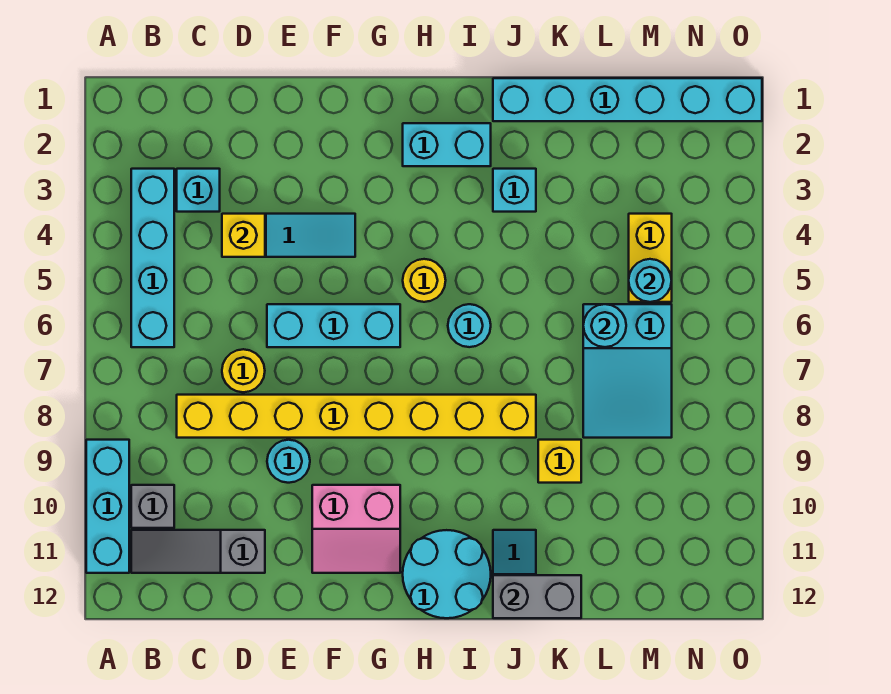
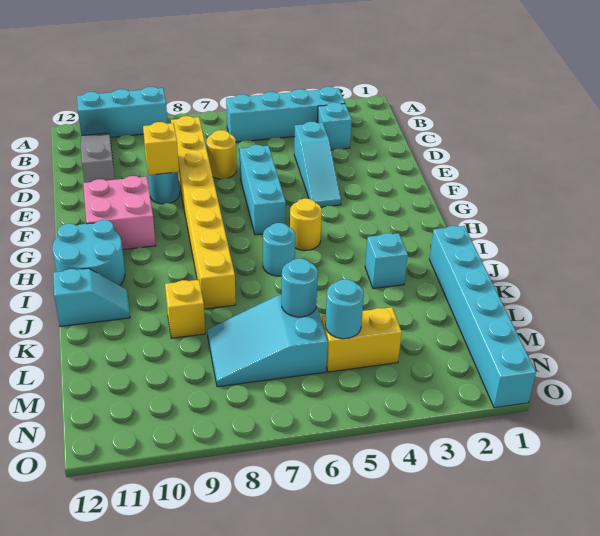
grey 1x1 brick [131,485,174,528] -> none
yellow 1x1 brick [222,214,265,257] -> yellow 1x1 brick moved to [143,122,179,175]
pink 2x2 slope [312,485,400,573] -> pink 2x2 brick [83,176,156,250]
cyan 1x2 brick [403,123,491,166] -> none
grey 1x2 brick [493,575,581,618] -> none

